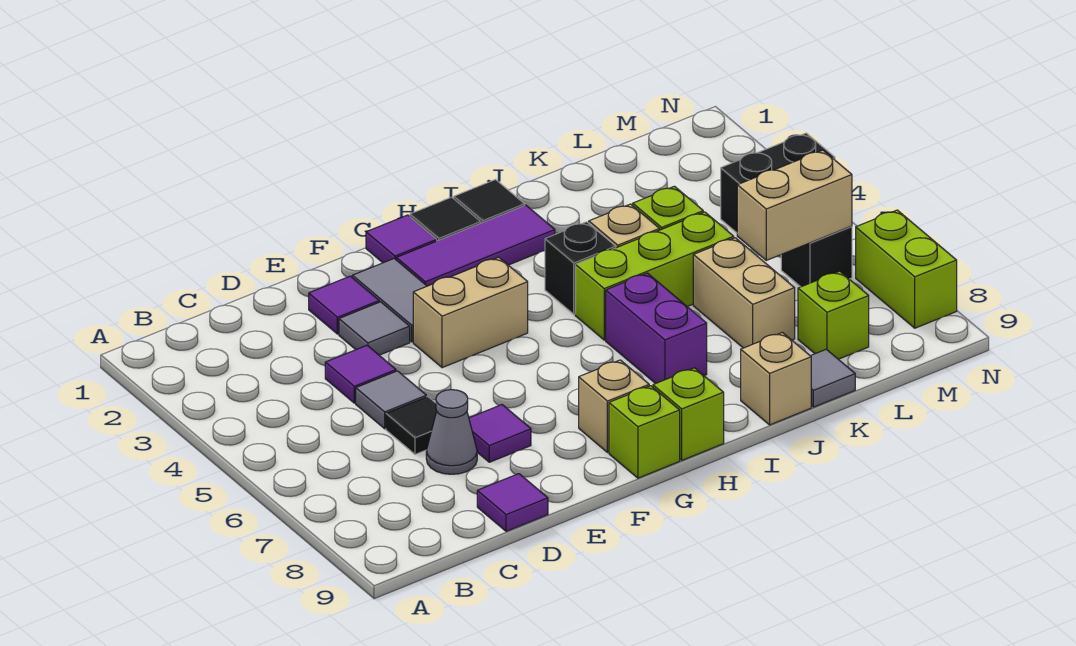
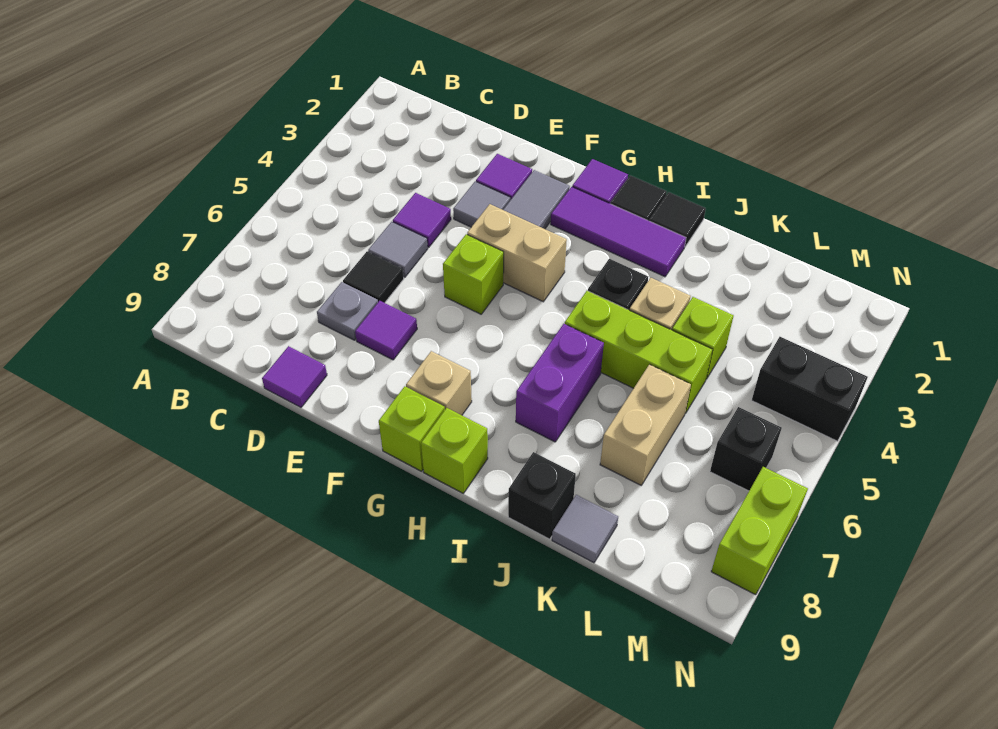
grey 1x1 cone [426,390,477,474] -> grey 1x1 plate [317,282,378,340]
tan 1x1 brick [741,332,811,425] -> black 1x1 brick [508,452,576,539]
tan 1x2 brick [737,150,852,260] -> none
lime 1x1 brick [798,271,869,359] -> lime 1x1 brick moved to [443,234,504,314]

